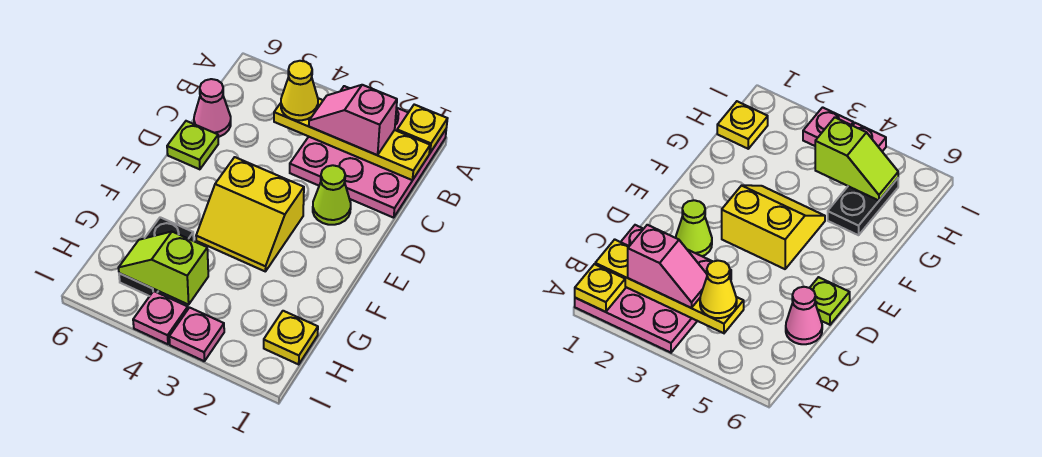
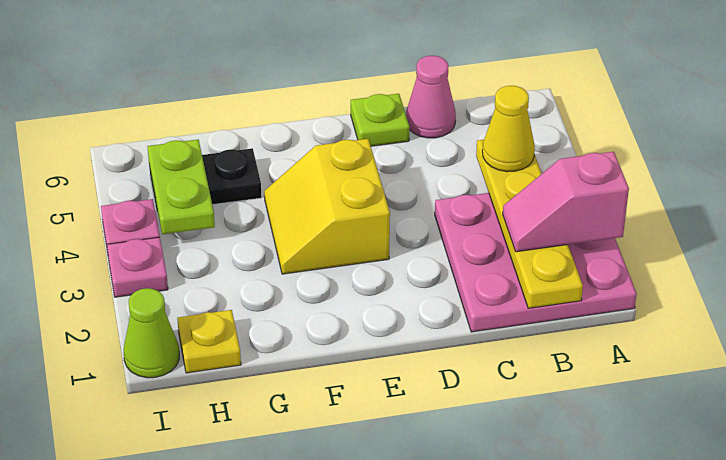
yellow 1x1 plate [397,105,448,153] -> none
pink 1x2 slope [309,85,397,155] -> pink 1x2 slope turned to [503,152,629,252]
lime 1x1 cone [313,165,351,225] -> lime 1x1 cone moved to [124,288,179,378]
lime 1x2 slope [119,232,208,305] -> lime 1x2 plate [147,140,215,234]

